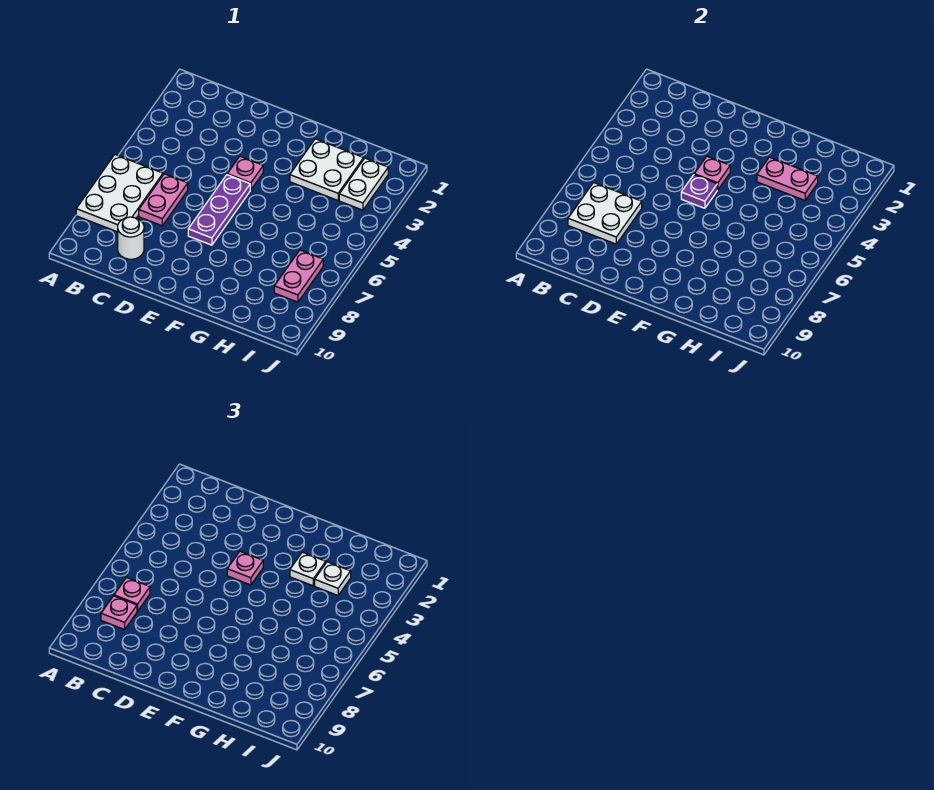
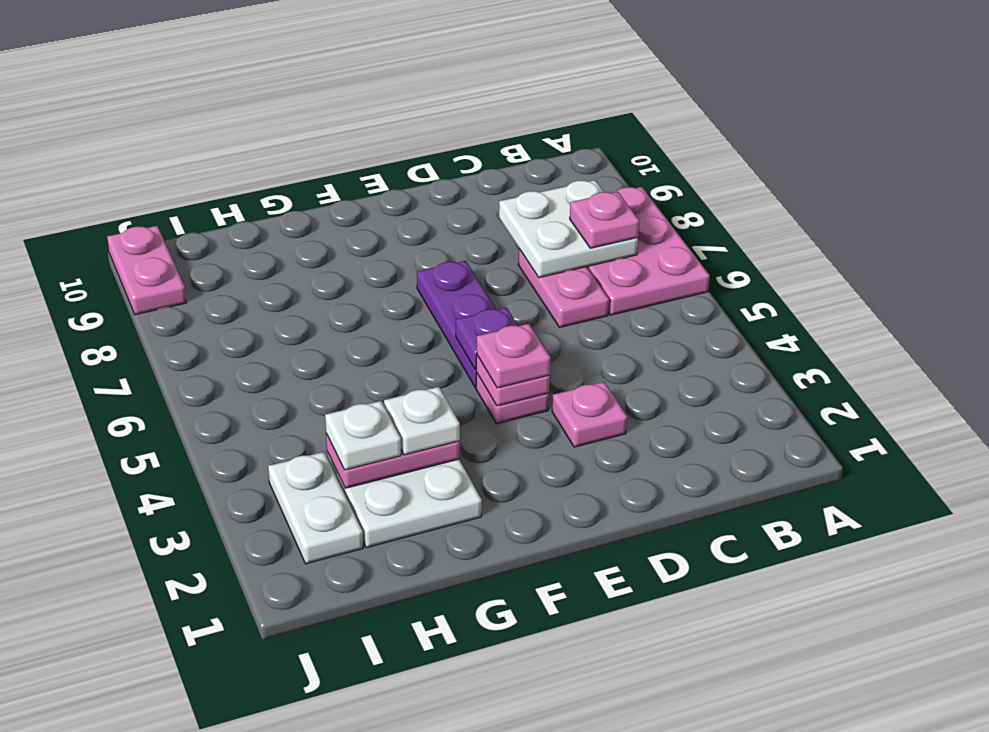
white 2x3 plate [76,155,163,232] -> pink 2x3 plate [587,187,710,315]
pink 1x1 plate [101,596,137,630] -> pink 1x1 plate moved to [552,382,627,447]
white 1x1 round brick [118,217,144,259] -> none
pink 1x2 plate [274,250,323,302] -> pink 1x2 plate moved to [107,226,186,315]

